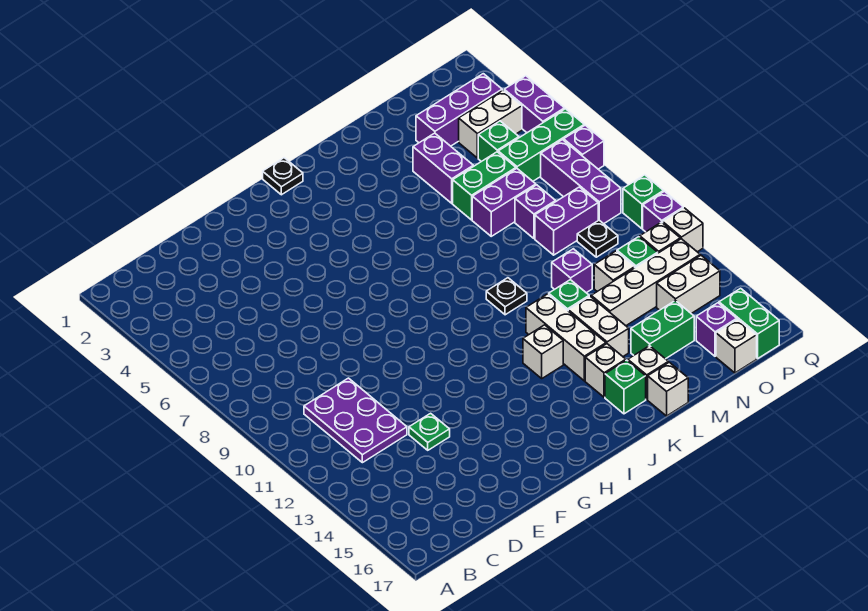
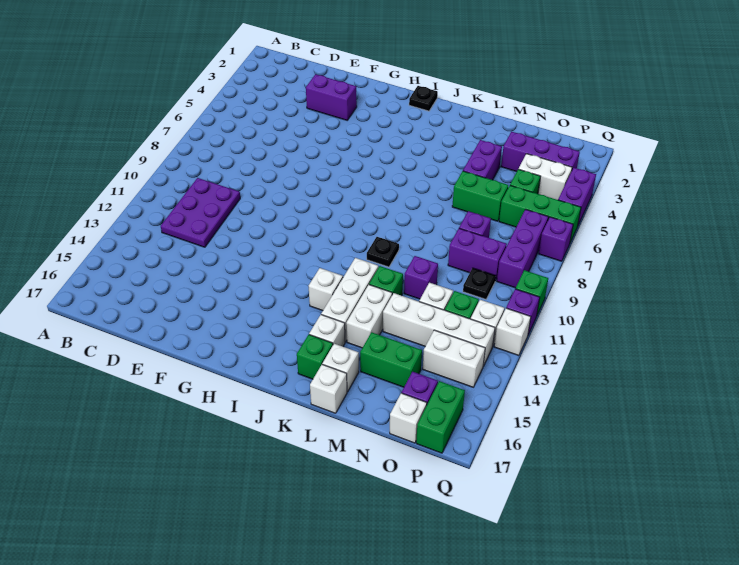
green 1x1 plate [409,413,450,450] -> none
purple 1x2 brick [472,169,536,236] -> purple 1x2 brick moved to [306,74,357,120]

